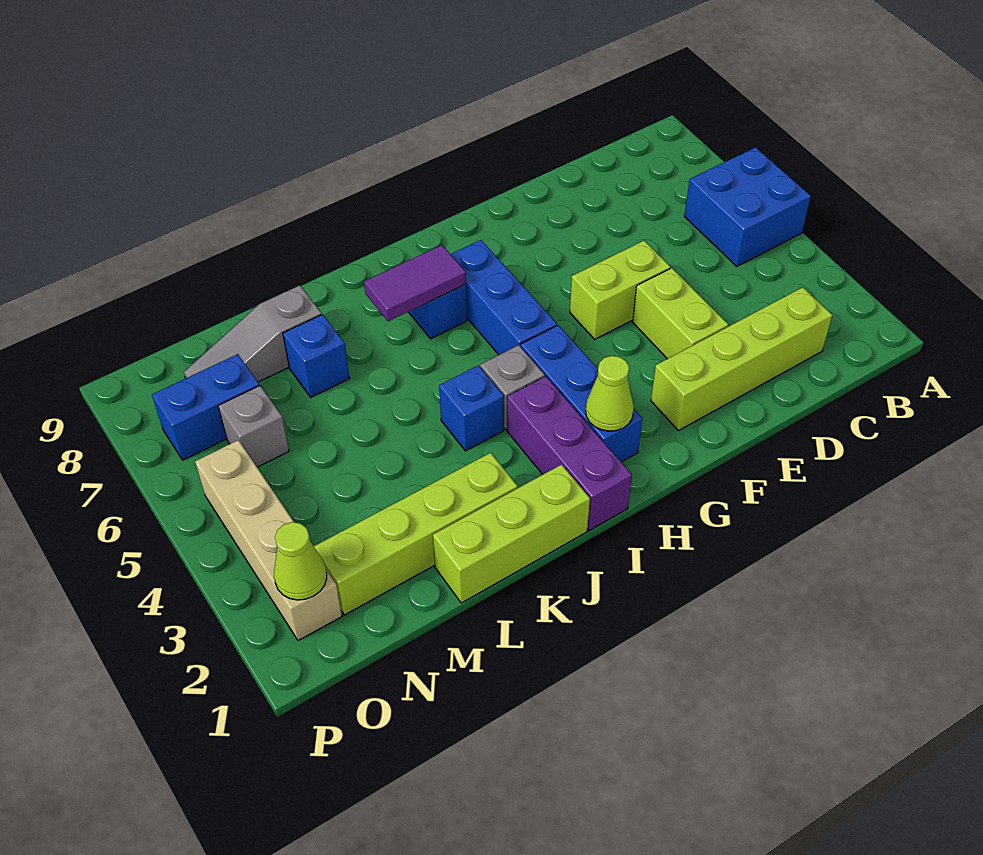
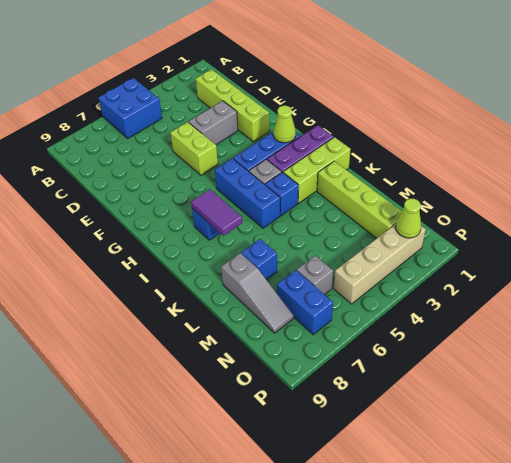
lime 1x2 brick [633,268,728,359] -> grey 1x2 brick [189,101,238,145]
blue 1x3 brick [451,240,557,355] -> blue 1x3 brick turned to [215,158,280,228]
lime 1x3 brick [433,465,590,603] -> lime 1x3 brick turned to [283,137,351,203]

